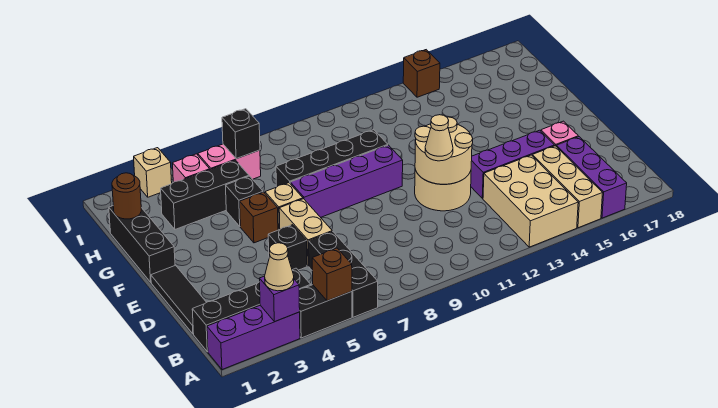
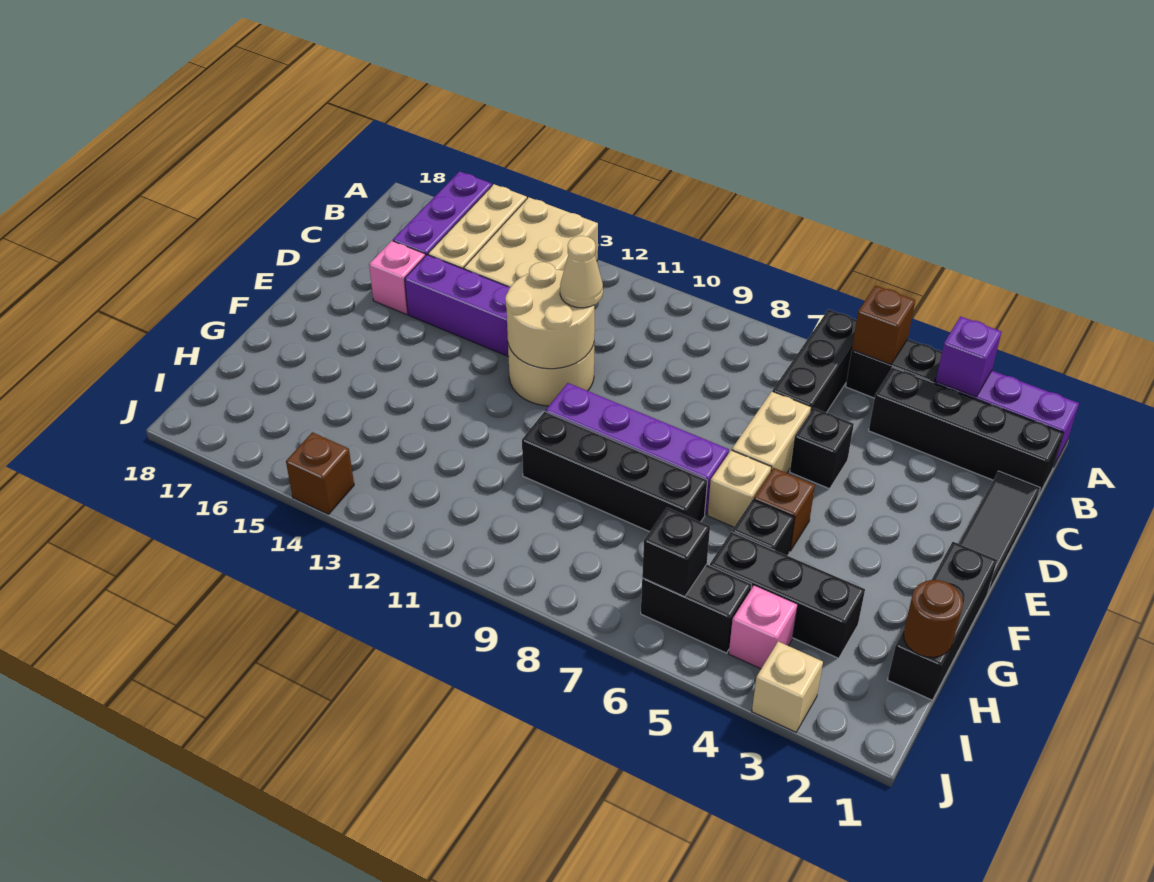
tan 1x1 cone [265,243,294,291] -> none
pink 1x2 brick [198,144,261,179] -> black 1x2 brick [641,564,752,653]

